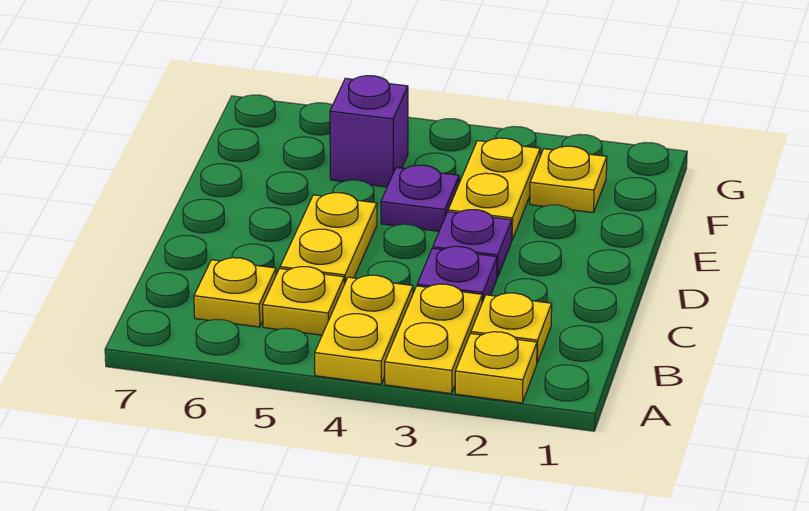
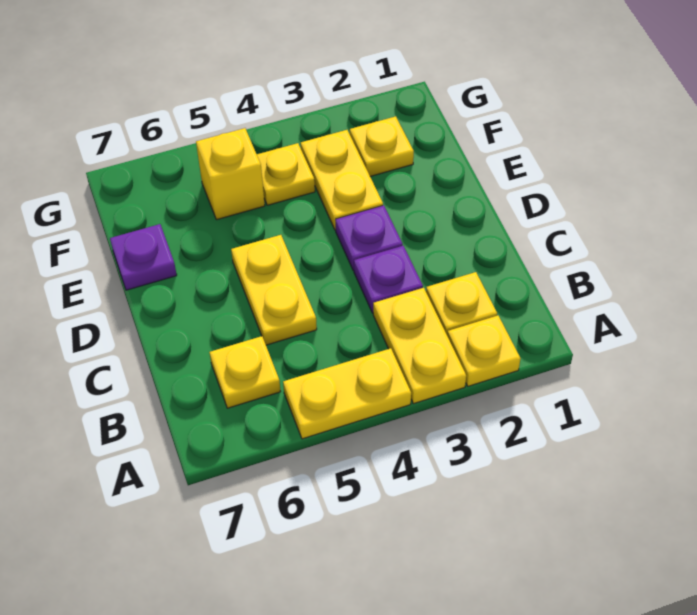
yellow 1x2 plate [315,275,413,384] -> yellow 1x2 plate turned to [283,348,411,439]
yellow 1x1 plate [263,267,344,335] -> yellow 1x1 plate moved to [257,143,315,205]
purple 1x1 plate [381,165,459,231] -> purple 1x1 plate moved to [110,224,177,290]
purple 1x1 brick [330,76,408,187] -> yellow 1x1 brick [196,128,265,220]

